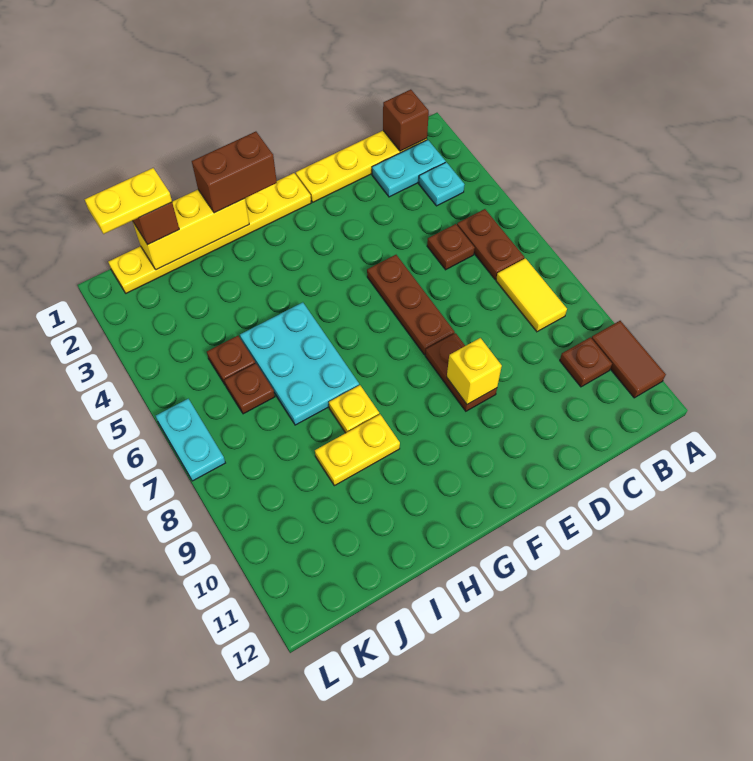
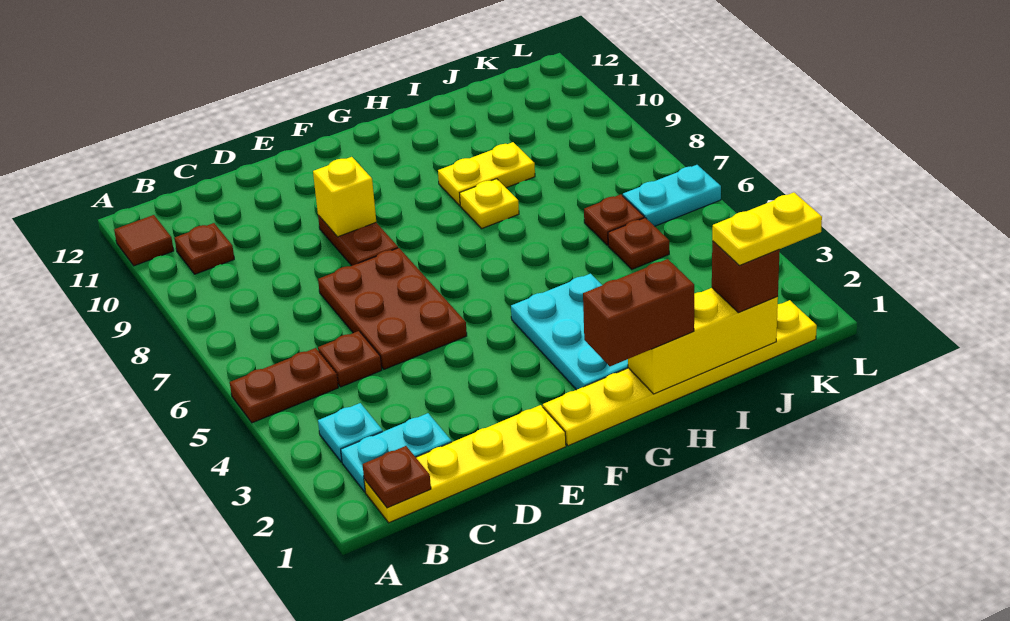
brown 1x2 tile [592,321,666,398] -> brown 1x1 tile [114,215,174,266]
brown 1x1 brick [383,90,429,151] -> brown 1x1 plate [363,446,431,508]
brown 1x2 plate [457,209,524,279] -> brown 1x2 plate turned to [230,348,338,423]
yellow 1x2 tile [496,258,567,332] -> none
brown 1x3 plate [367,255,455,355] -> brown 2x3 plate [318,248,467,369]
cyan 2x3 plate [240,302,359,425] -> cyan 2x3 plate moved to [511,274,628,390]
cyan 1x2 plate [156,399,225,481] -> cyan 1x2 plate turned to [623,165,721,226]

